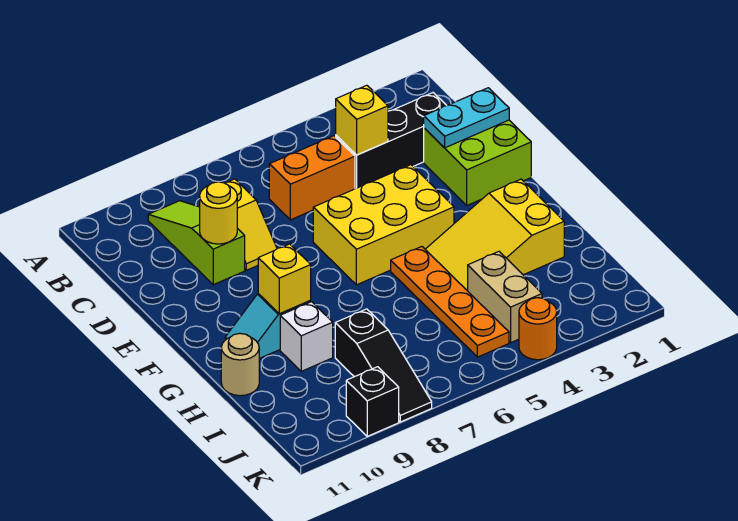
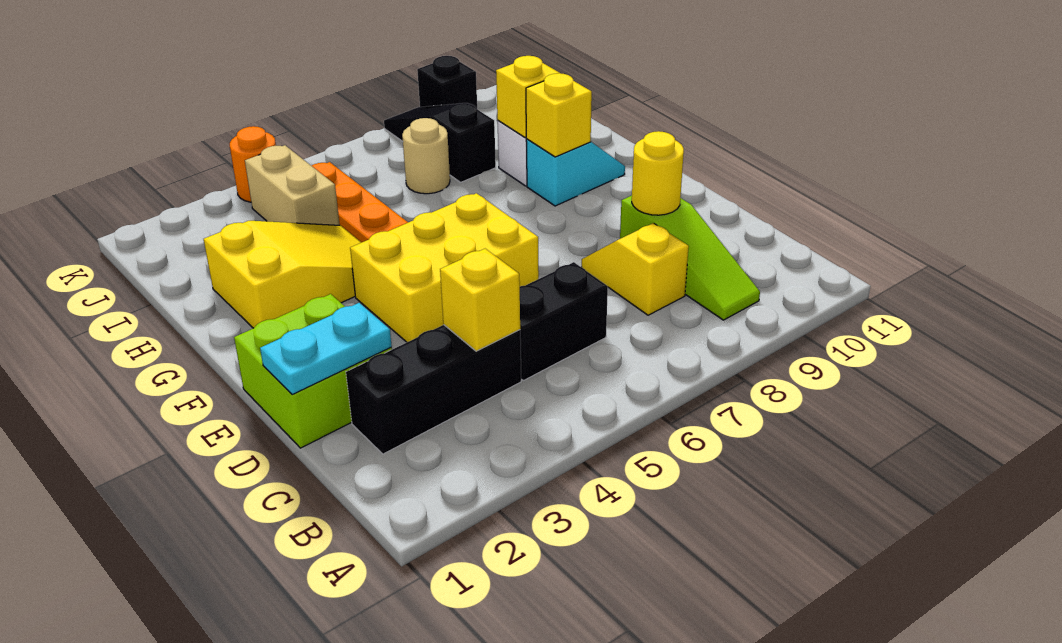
orange 1x2 brick [269,136,355,220] -> black 1x2 brick [520,262,608,381]
none -> yellow 1x1 brick [496,56,559,138]
tan 1x1 round brick [221,333,259,396] -> tan 1x1 round brick moved to [402,118,450,194]

